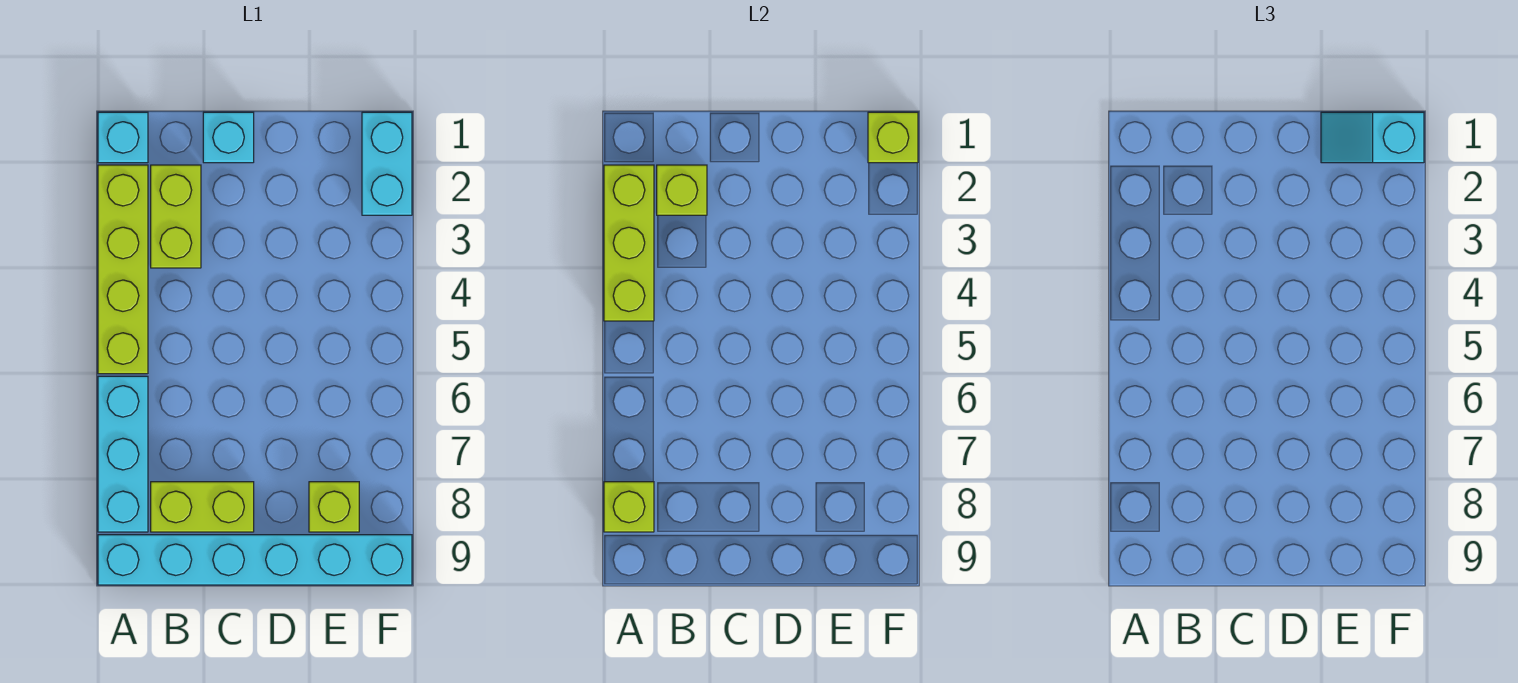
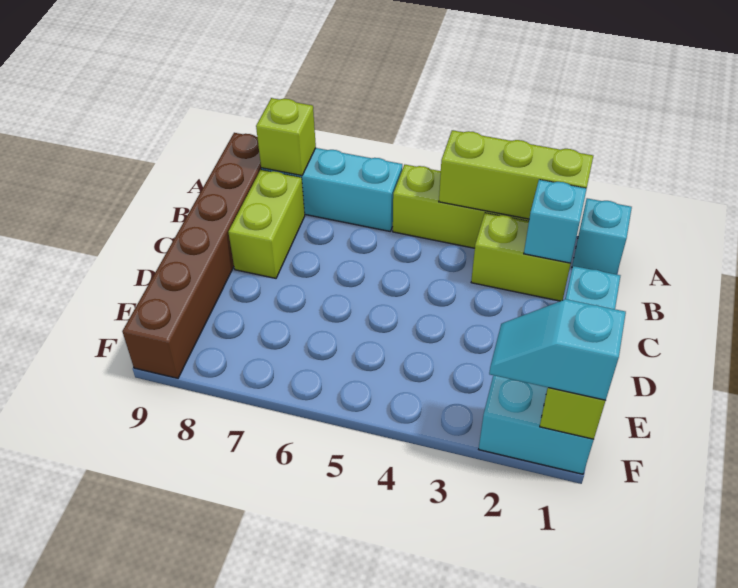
cyan 1x6 brick [98,535,412,585] -> brown 1x6 brick [122,133,261,378]
lime 1x1 brick [657,165,707,215] -> cyan 1x1 brick [524,180,587,263]
cyan 1x2 slope [1321,112,1424,163] -> cyan 1x2 slope turned to [489,299,626,400]
lime 1x1 brick [309,482,359,532] -> none

